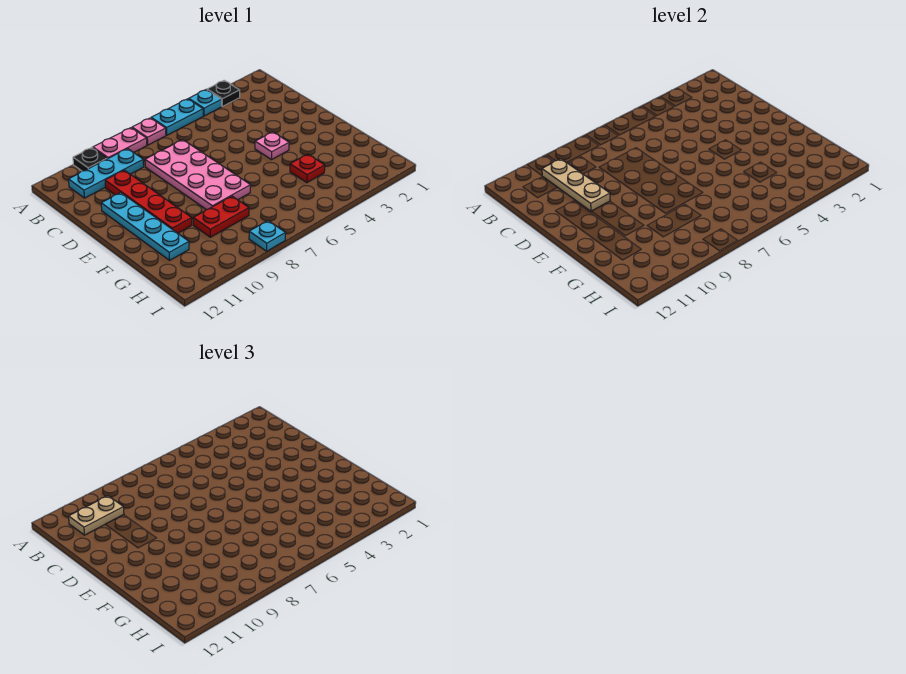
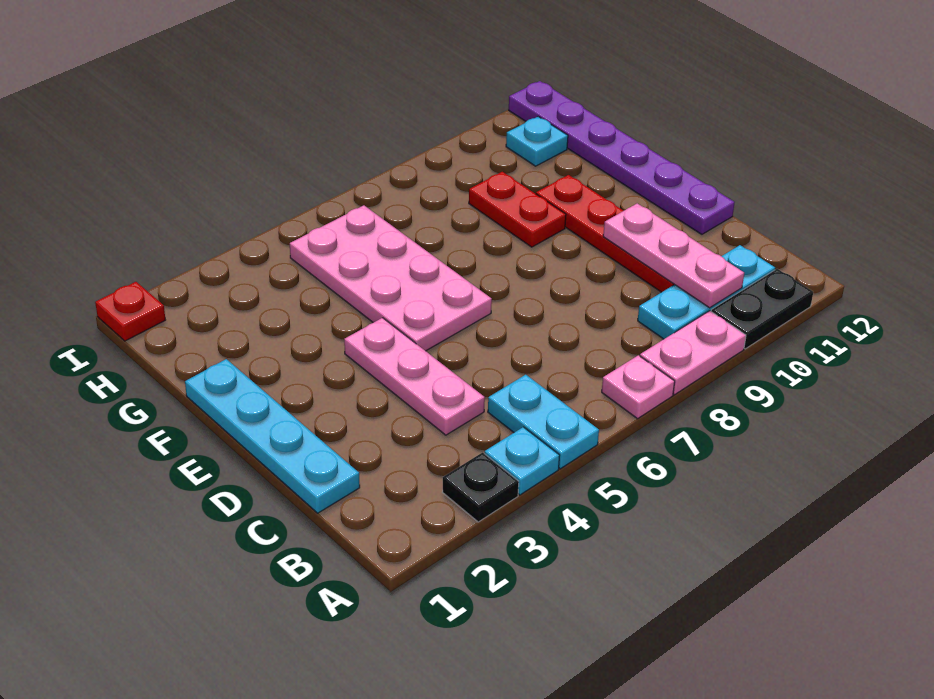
cyan 1x2 plate [151,99,203,135] -> cyan 1x2 plate turned to [488,375,599,469]
black 1x1 plate [73,148,107,171] -> black 1x2 plate [711,269,813,349]
tan 1x3 plate [542,159,610,211] -> pink 1x3 plate [603,203,744,308]
tan 1x2 plate [69,496,124,535] -> none
pink 2x4 plate [145,140,251,210] -> pink 2x4 plate moved to [290,205,492,351]
cyan 1x4 plate [101,193,189,260] -> cyan 1x4 plate moved to [185,359,360,513]
none -> purple 1x6 plate [509,81,735,234]
pink 1x1 plate [255,132,289,160] -> pink 1x3 plate [344,318,485,435]
red 1x1 plate [290,154,325,183] -> red 1x1 plate moved to [95,282,165,341]
red 1x2 plate [193,196,249,237] -> red 1x2 plate turned to [469,172,566,247]
cyan 1x1 plate [249,221,286,251] -> cyan 1x1 plate moved to [506,117,568,166]

